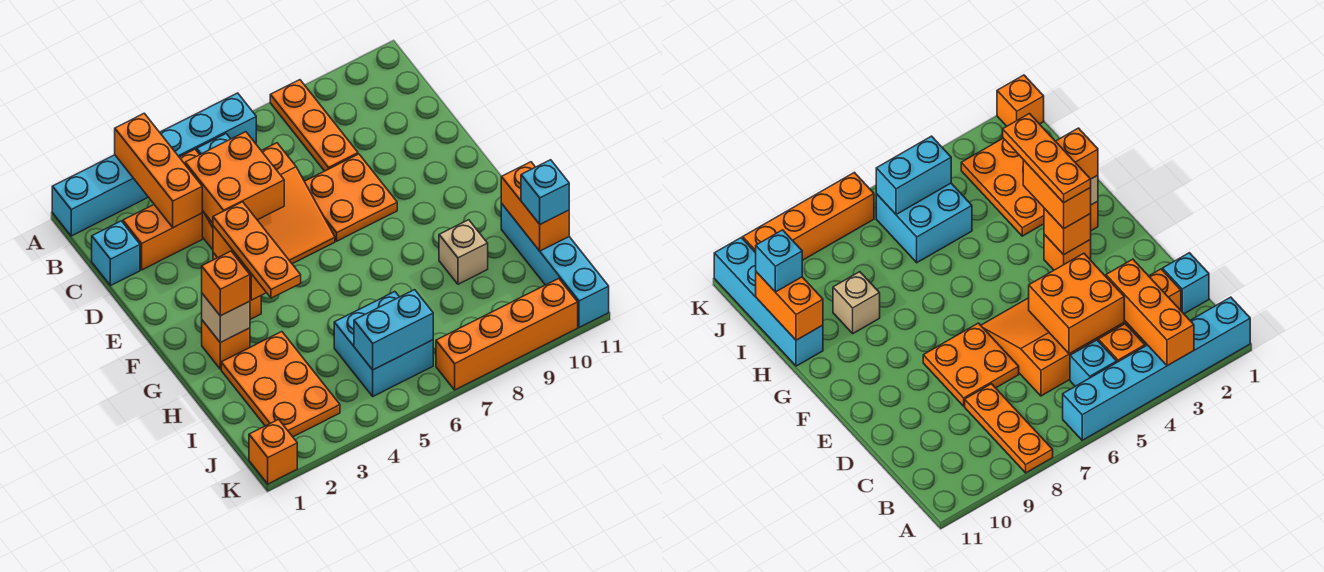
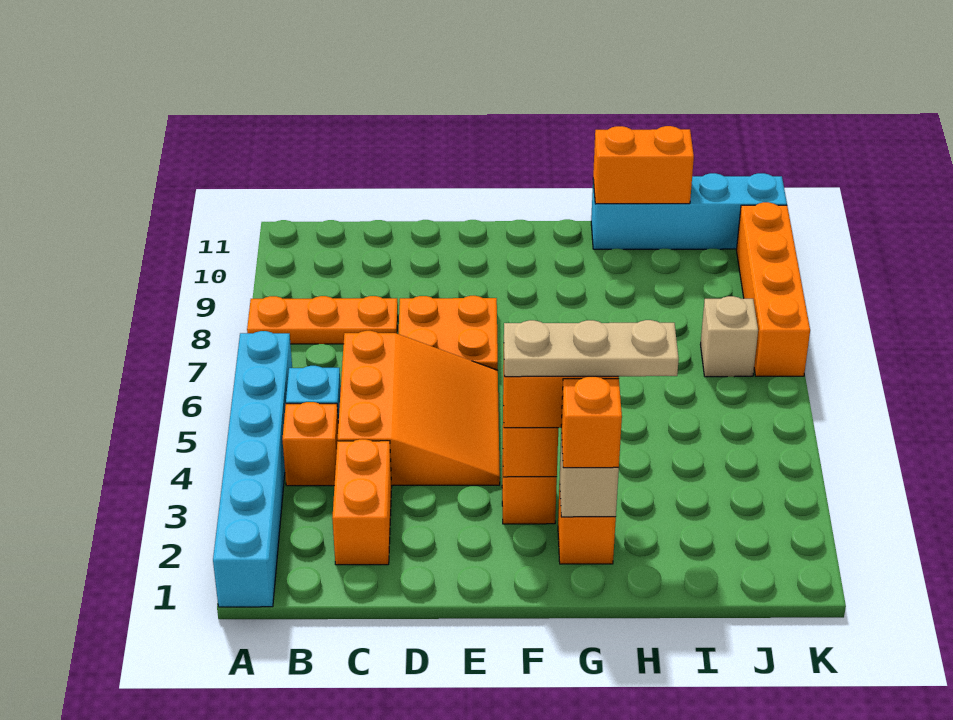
orange 1x3 brick [115,113,202,228] -> none
cyan 1x1 brick [92,221,140,286] -> none
orange 2x2 brick [185,132,284,223] -> none
orange 1x3 plate [213,202,301,298] -> tan 1x3 plate [504,320,679,377]
orange 2x3 plate [221,332,340,437] -> none
tan 1x1 brick [439,220,488,284] -> tan 1x1 brick moved to [700,296,758,377]
cyan 2x2 brick [334,292,433,396] -> none
cyan 1x1 brick [521,160,569,224] -> none
cyan 1x2 brick [354,290,433,370] -> none
orange 1x1 brick [249,419,297,484] -> none

